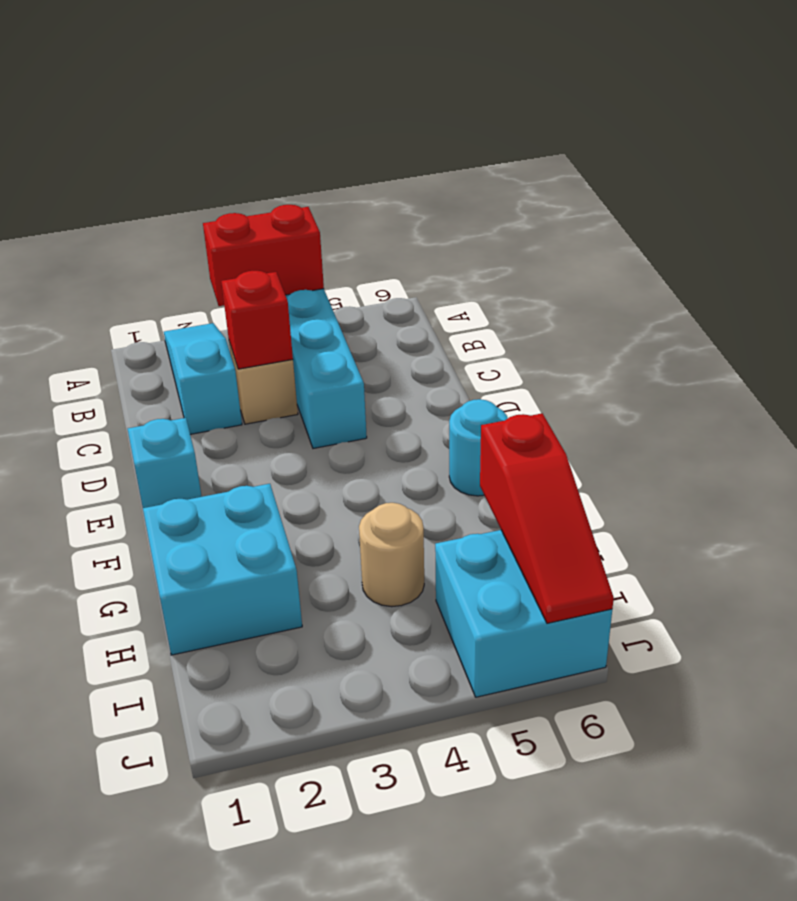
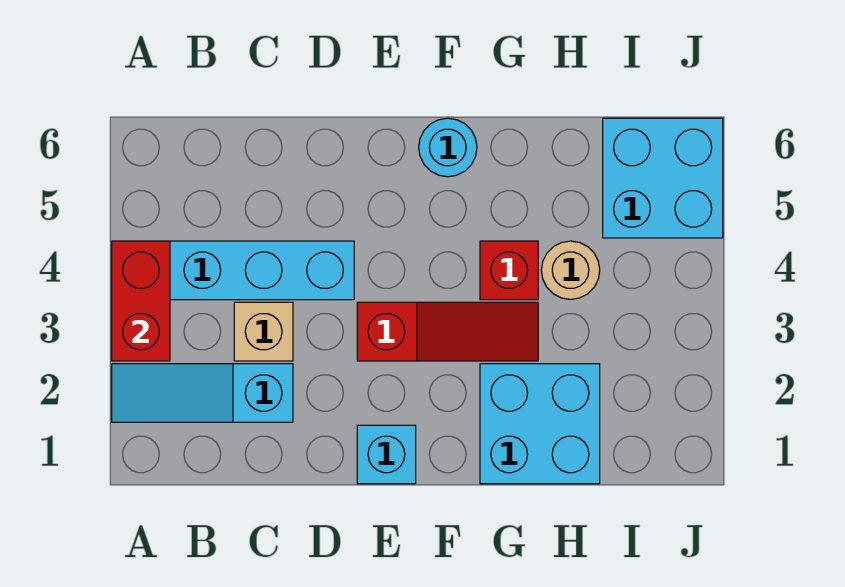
red 1x1 brick [221,271,293,369] -> red 1x1 brick moved to [480,241,538,300]
red 1x3 slope [480,413,614,623] -> red 1x3 slope moved to [357,302,538,361]

